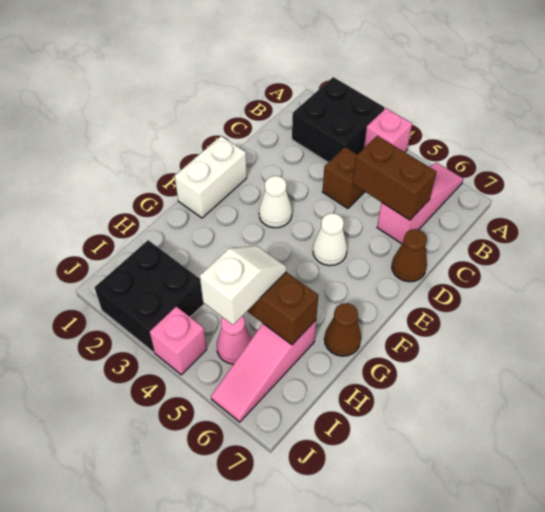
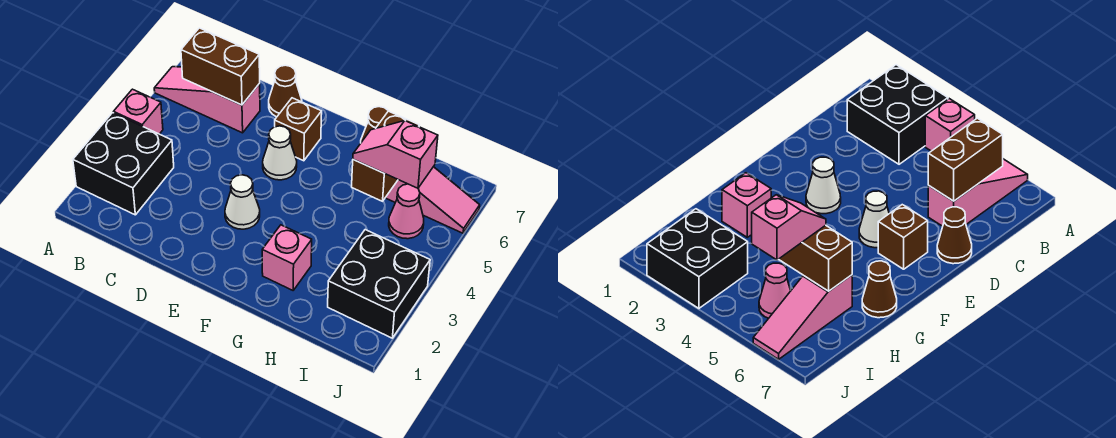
brown 1x1 brick [322,147,365,209] -> brown 1x1 brick moved to [275,98,322,161]
brown 1x2 brick [353,136,436,220] -> brown 1x2 brick turned to [181,28,260,105]
white 1x2 brick [175,136,247,218] -> none
white 1x2 slope [200,246,287,325] -> pink 1x2 slope [353,121,438,188]
pink 1x1 brick [150,307,207,375] -> pink 1x1 brick moved to [262,225,312,290]

